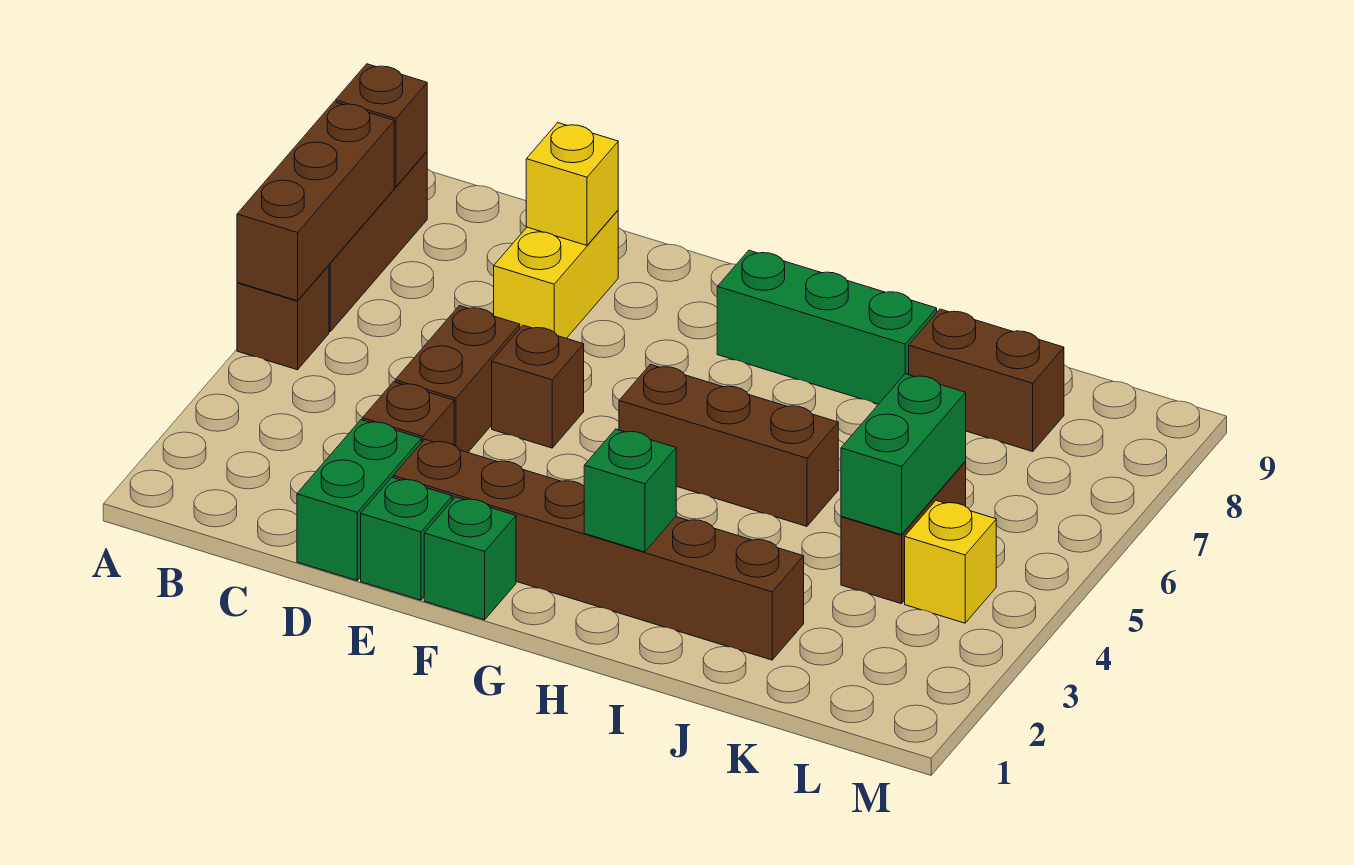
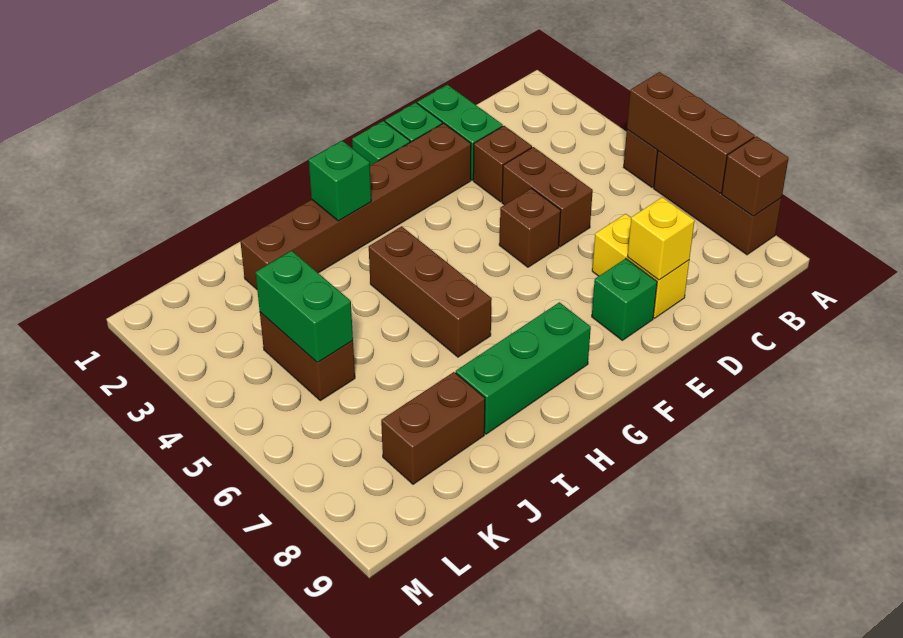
none -> green 1x1 brick [592,259,657,340]
brown 1x3 brick [619,364,838,526] -> brown 1x3 brick turned to [369,226,492,357]
yellow 1x1 brick [905,500,996,623] -> none

